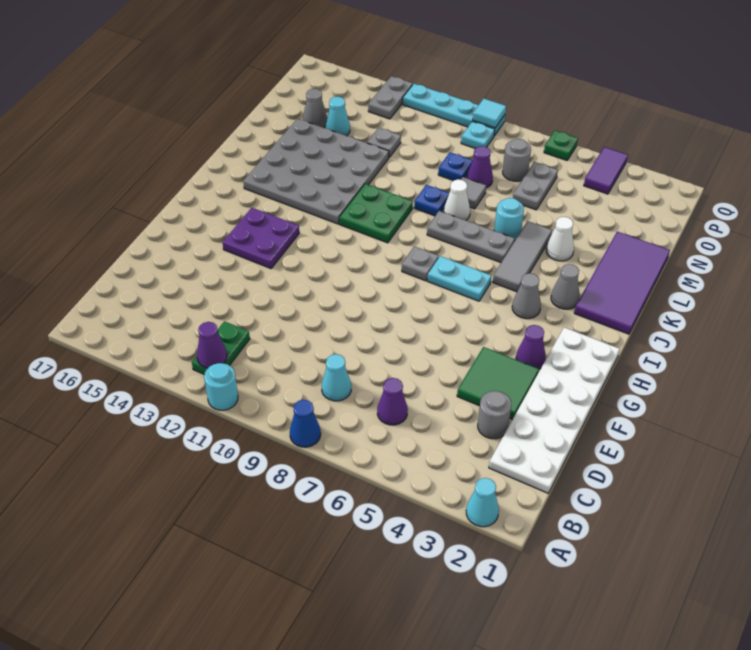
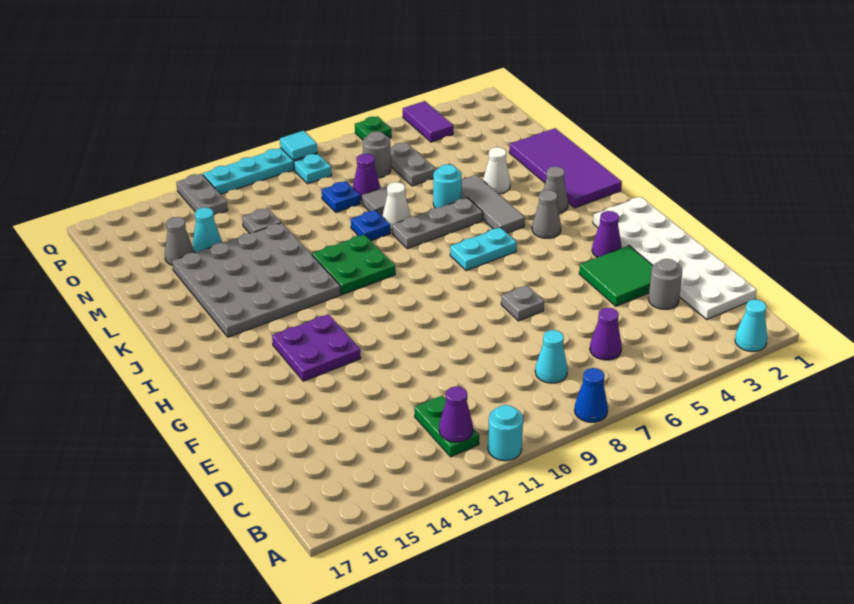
grey 1x1 plate [402,246,439,281] -> grey 1x1 plate moved to [501,285,544,321]

